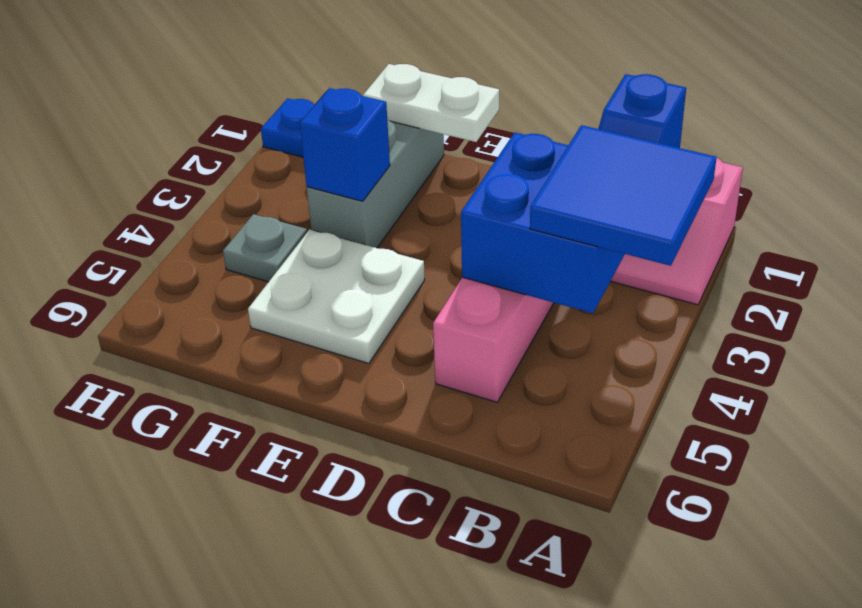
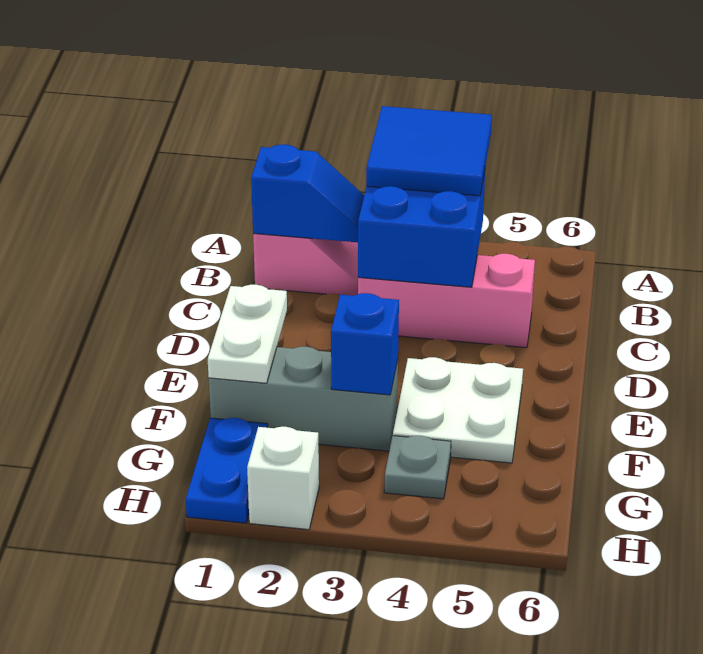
none -> white 1x1 brick [247,427,319,530]

